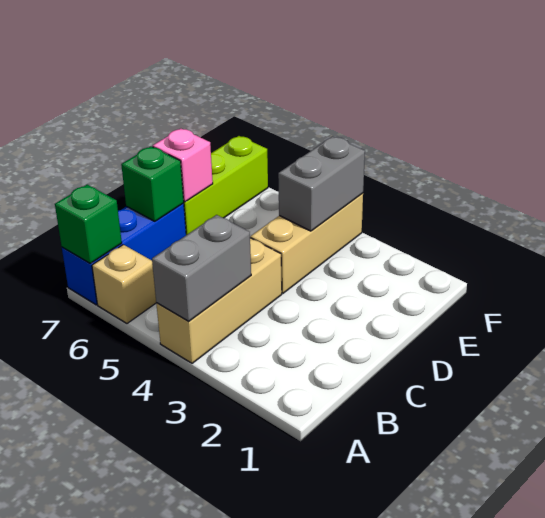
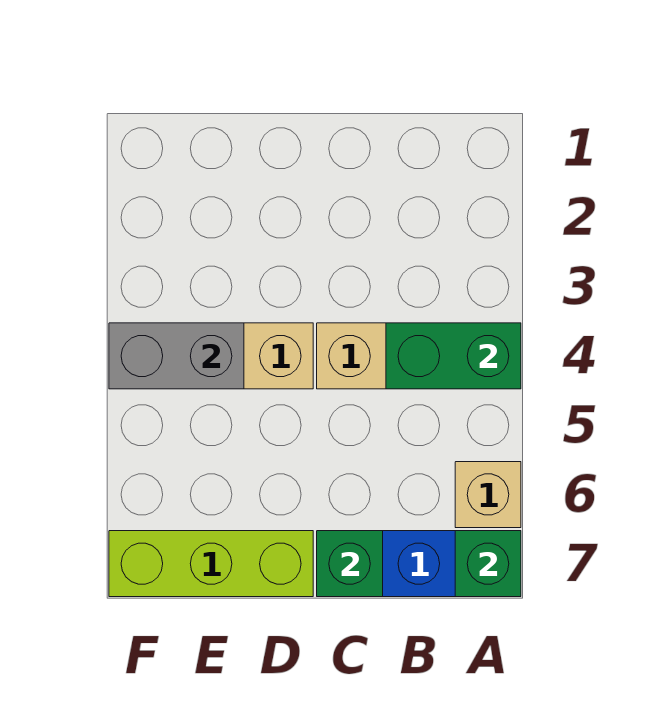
grey 1x2 brick [152,215,251,321] -> green 1x2 brick [386,323,521,389]
pink 1x1 brick [153,129,213,202] -> none

